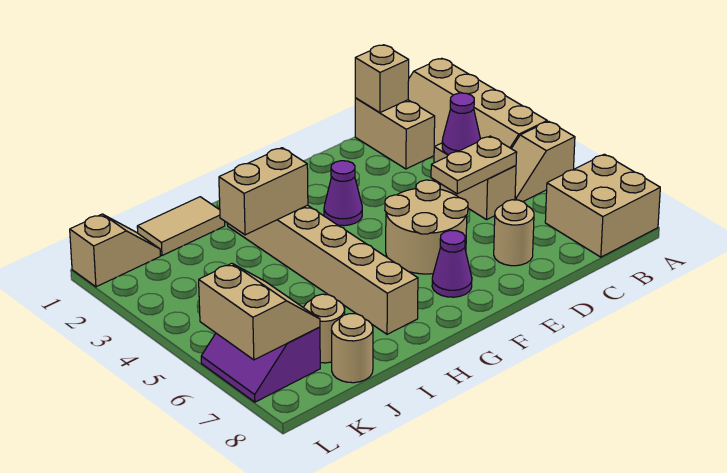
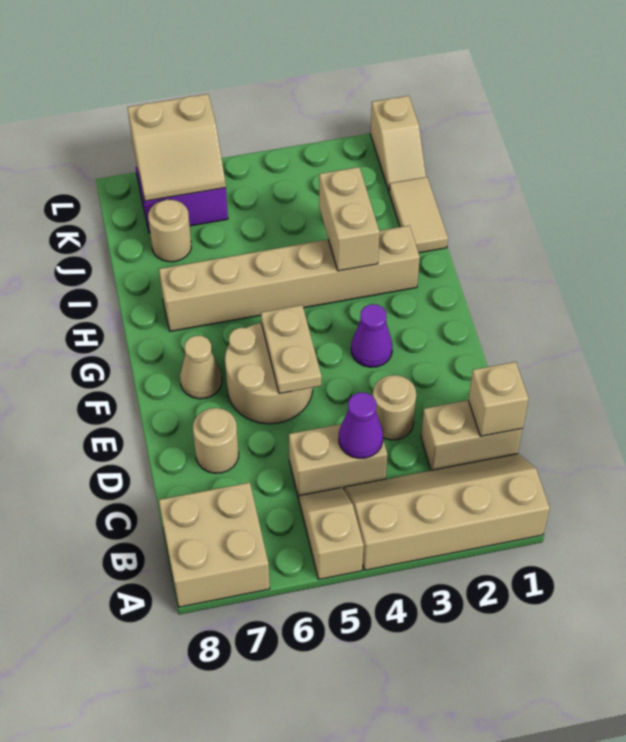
tan 1x2 plate [431,136,517,194] -> tan 1x2 plate moved to [261,305,322,394]
purple 1x1 cone [432,230,472,297] -> tan 1x1 cone [180,336,222,399]
tan 1x1 round brick [331,314,373,383] -> tan 1x1 round brick moved to [373,375,416,440]

